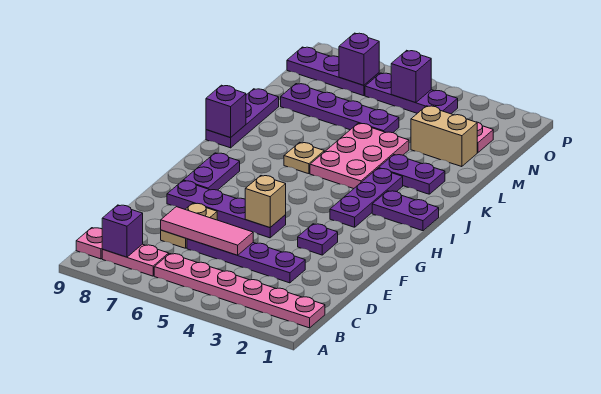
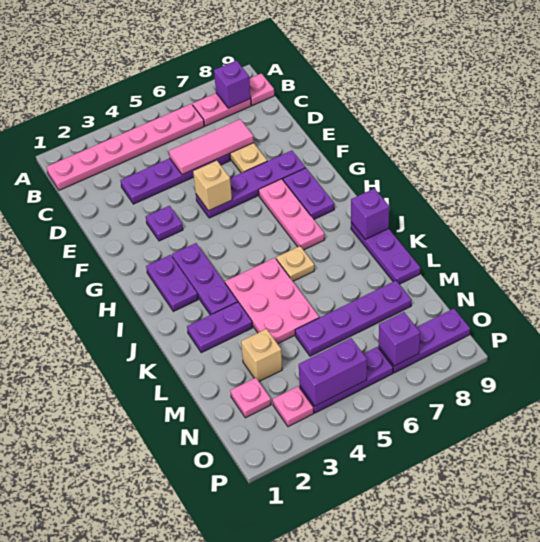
none -> pink 1x3 plate [259,179,325,250]
purple 1x2 plate [372,191,439,231] -> purple 1x2 plate turned to [146,255,198,311]
tan 1x2 brick [411,106,477,167] -> tan 1x1 brick [241,329,282,381]
none -> pink 1x1 plate [273,386,314,427]
purple 1x1 brick [391,50,431,103] -> purple 1x2 brick [299,338,367,406]

